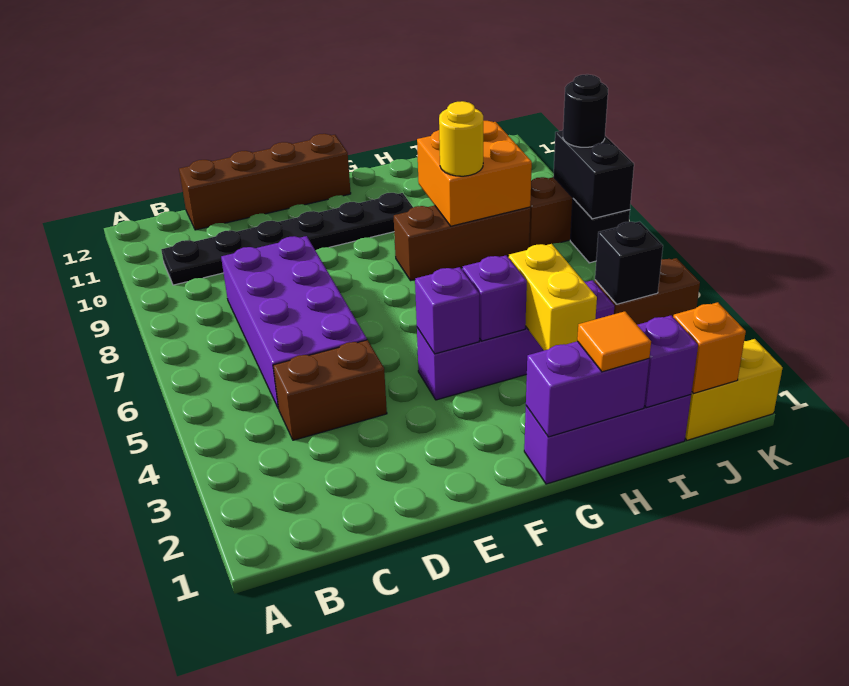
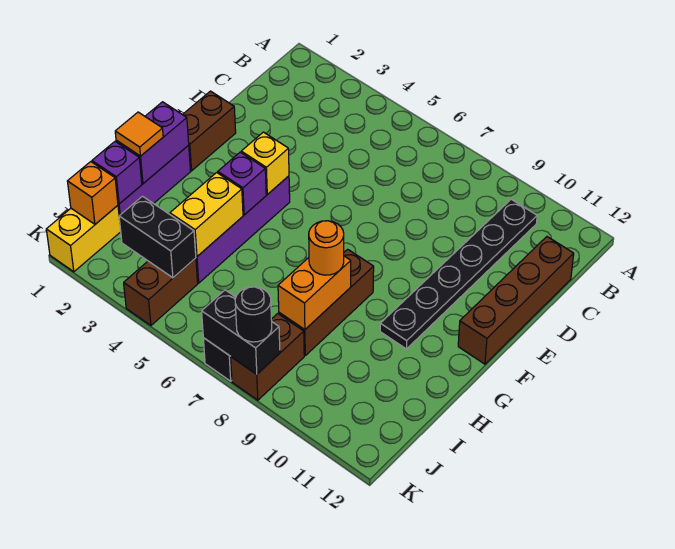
brown 1x2 brick [273,340,387,440] -> brown 1x2 brick moved to [182,91,236,171]
purple 2x4 brick [221,236,367,409] -> none
purple 1x1 brick [415,267,479,354] -> yellow 1x1 brick [241,132,289,195]
yellow 1x2 brick [509,244,597,351] -> yellow 1x2 brick turned to [170,173,243,256]
orange 2x2 brick [417,121,532,226] -> orange 1x2 brick [278,256,351,330]
yellow 1x1 round brick [439,101,483,176] -> orange 1x1 round brick [309,221,344,275]
black 1x1 brick [595,222,663,304] -> black 1x2 brick [119,196,196,278]

